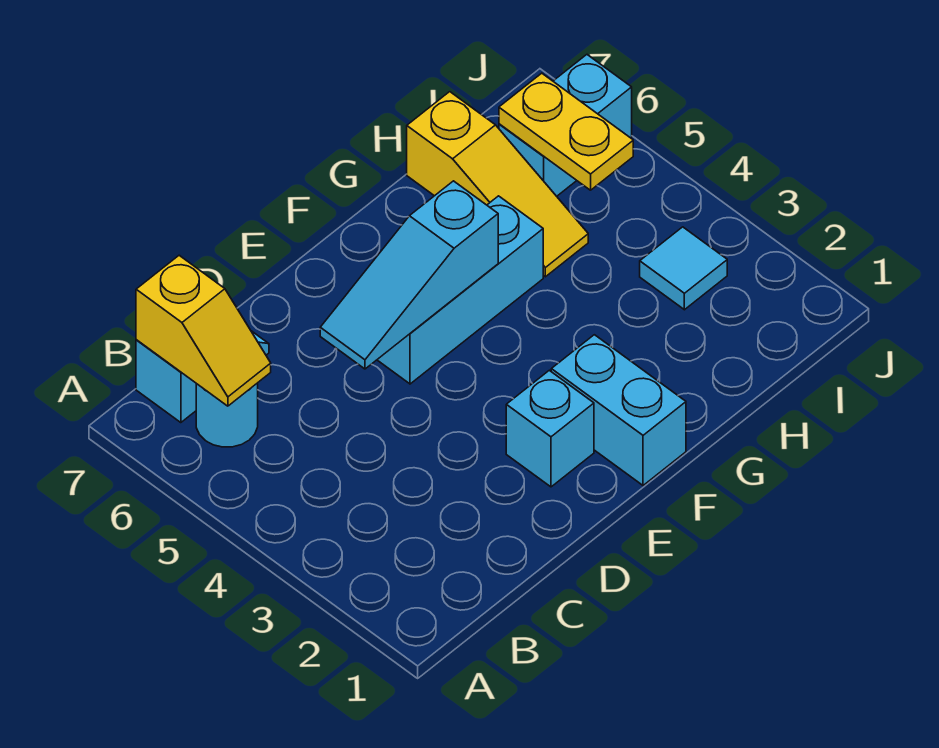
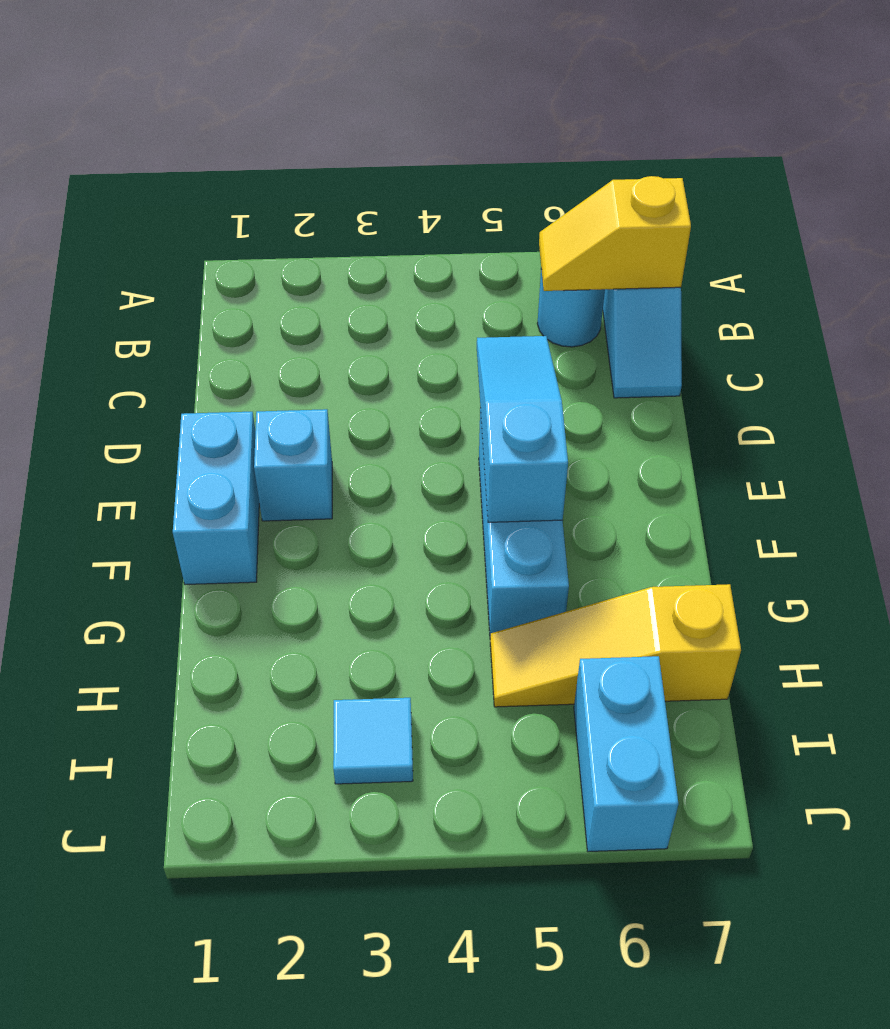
cyan 1x2 brick [551,335,686,485] -> cyan 1x2 brick turned to [173,412,259,584]
yellow 1x2 plate [499,73,633,190] -> none

